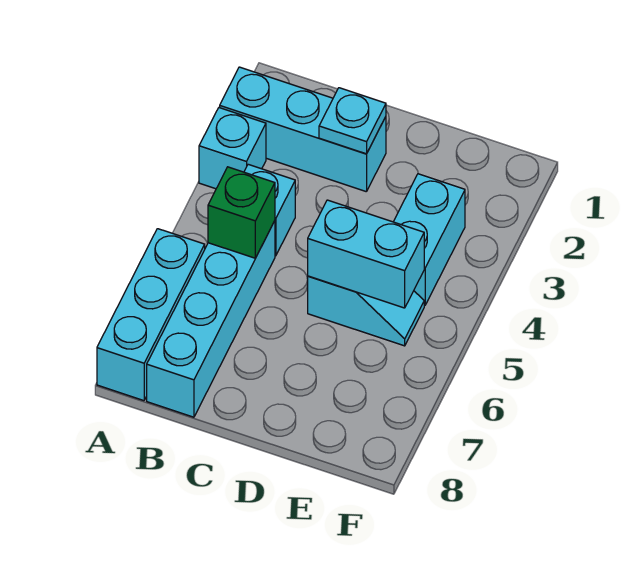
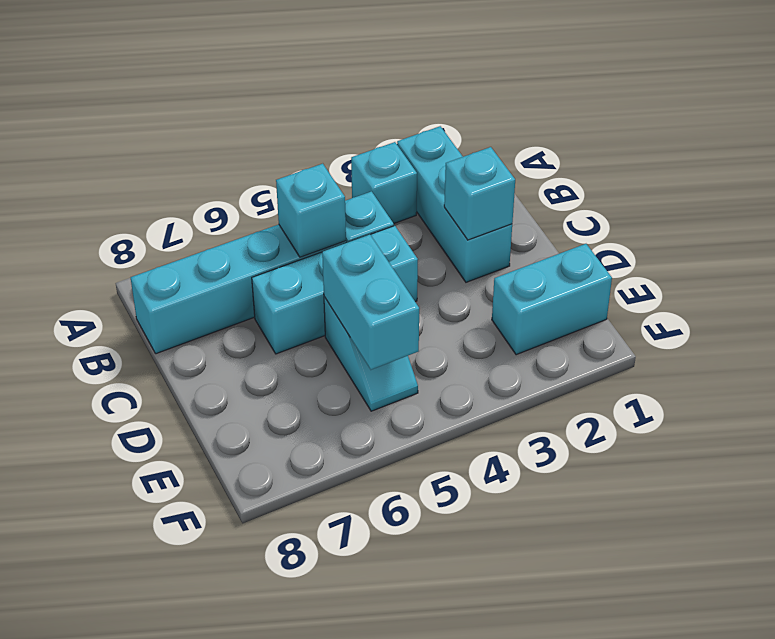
cyan 1x3 brick [97,229,205,401] -> cyan 1x3 brick moved to [252,226,418,354]
green 1x1 brick [208,167,275,258] -> cyan 1x1 brick [276,164,346,257]
cyan 1x1 plate [319,88,386,154] -> cyan 1x1 brick [444,147,515,240]
cyan 1x2 brick [394,174,465,305] -> cyan 1x2 brick moved to [492,244,612,355]

